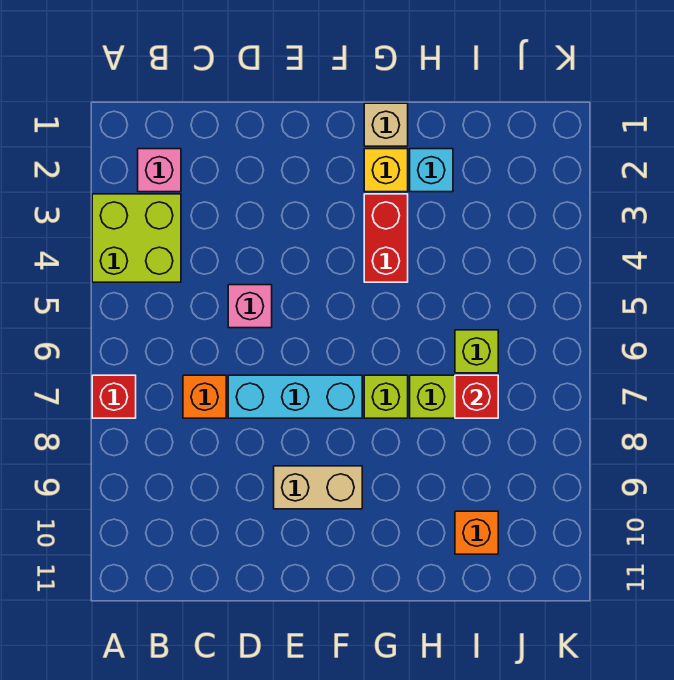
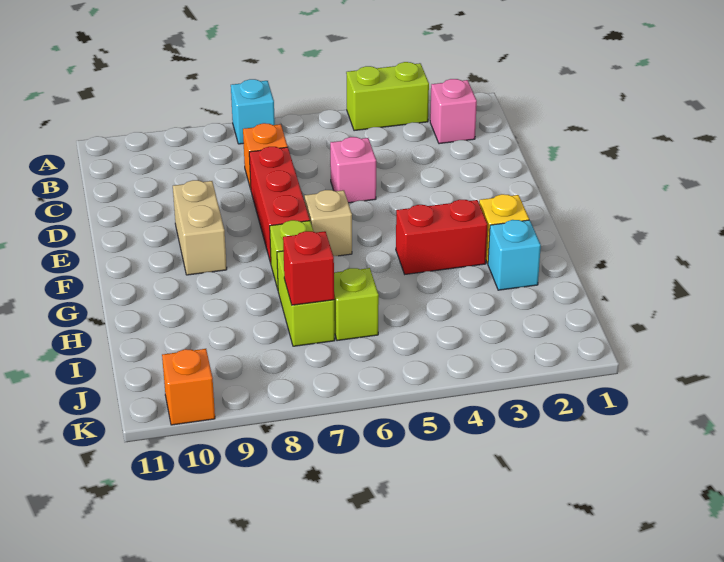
lime 2x2 brick [92,194,181,282] -> lime 1x2 brick [346,62,429,131]
red 1x1 brick [92,375,136,418] -> cyan 1x1 brick [231,79,275,144]
cyan 1x3 brick [228,375,362,418] -> red 1x3 brick [249,147,310,263]
tan 1x1 brick [364,103,408,146] -> tan 1x1 brick moved to [305,190,352,256]
orange 1x1 brick [455,511,498,554] -> orange 1x1 brick moved to [162,349,215,425]

